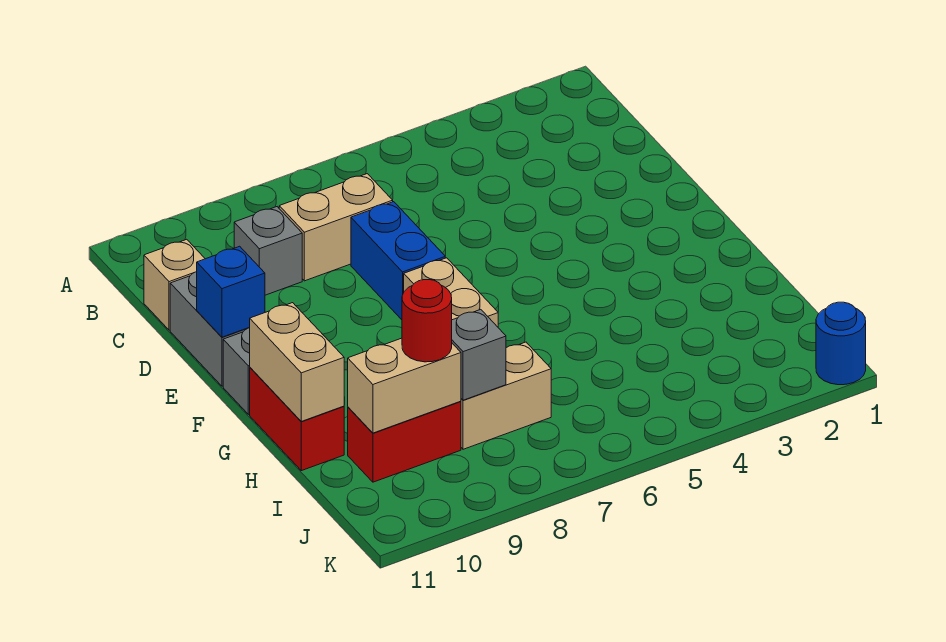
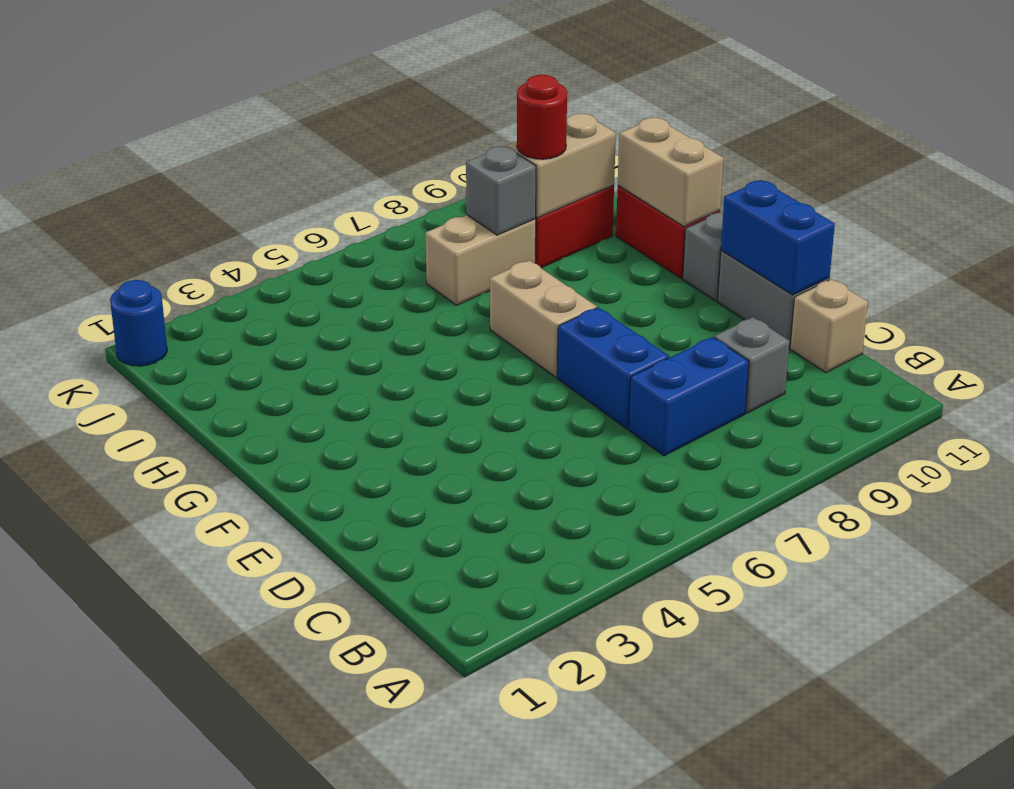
tan 1x2 brick [279,174,393,281] -> blue 1x2 brick [629,337,749,456]
blue 1x1 brick [197,246,265,337] -> blue 1x2 brick [721,180,835,295]

